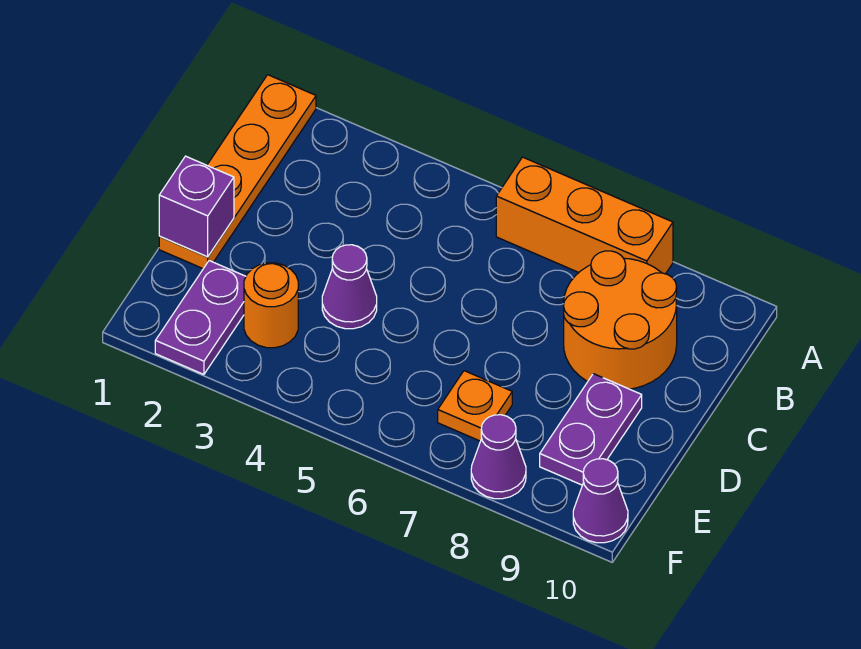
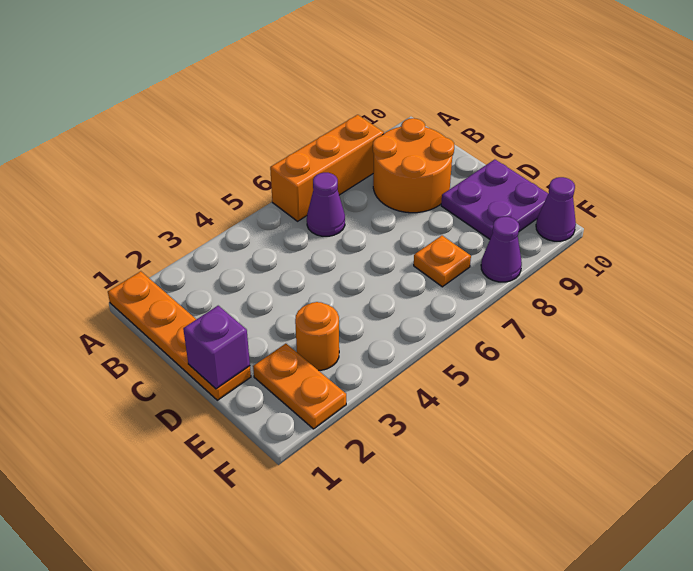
purple 1x1 cone [322,245,377,329] -> purple 1x1 cone moved to [307,173,345,236]
purple 1x2 plate [540,374,642,485] -> purple 2x2 plate [441,159,548,239]
purple 1x2 plate [155,261,246,374] -> orange 1x2 plate [253,344,346,429]

